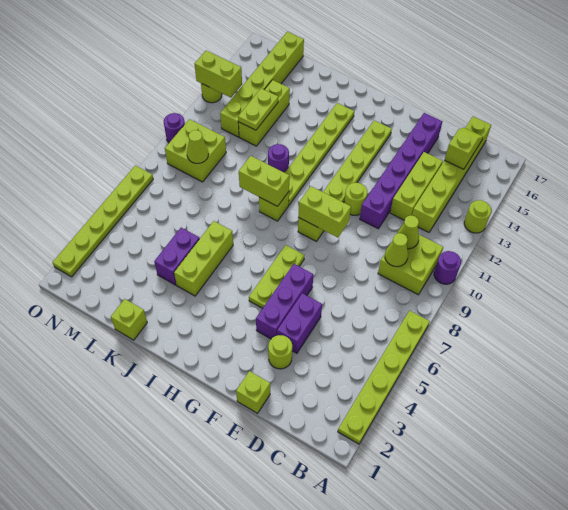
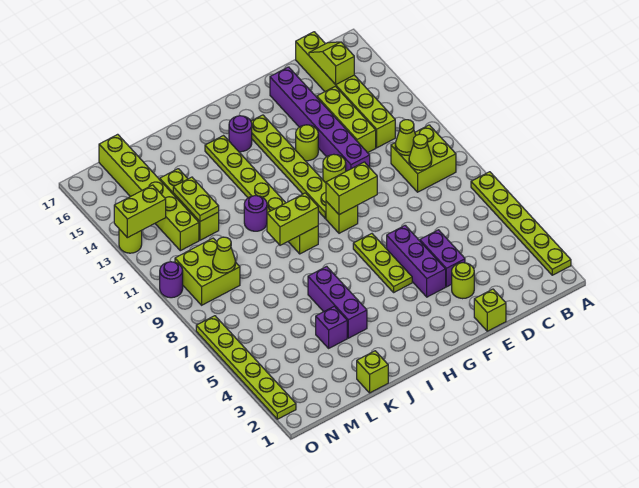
purple 1x1 round brick [434,251,461,284] -> purple 1x1 round brick moved to [229,116,252,152]
lime 1x1 round brick [464,200,491,233] -> lime 1x1 round brick moved to [296,125,318,161]
lime 1x3 brick [174,221,233,296] -> purple 1x3 brick [308,266,367,338]
purple 1x2 brick [154,228,200,285] -> purple 1x1 brick [316,306,347,348]

